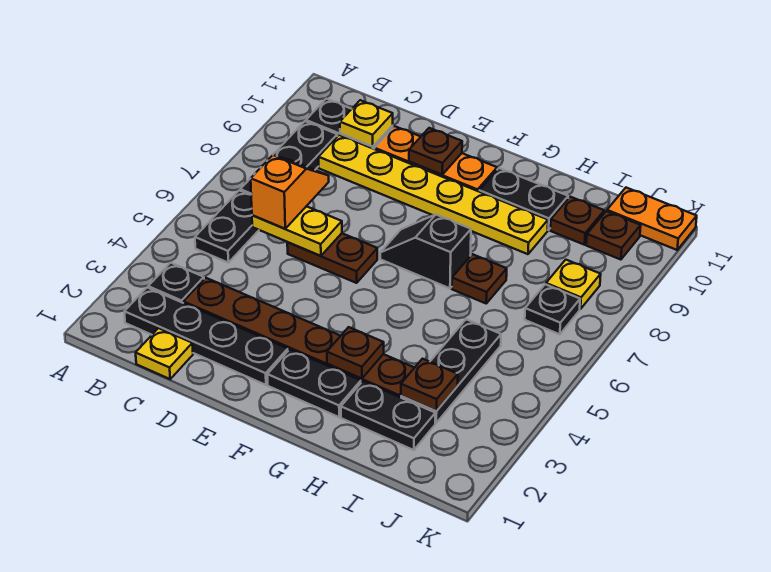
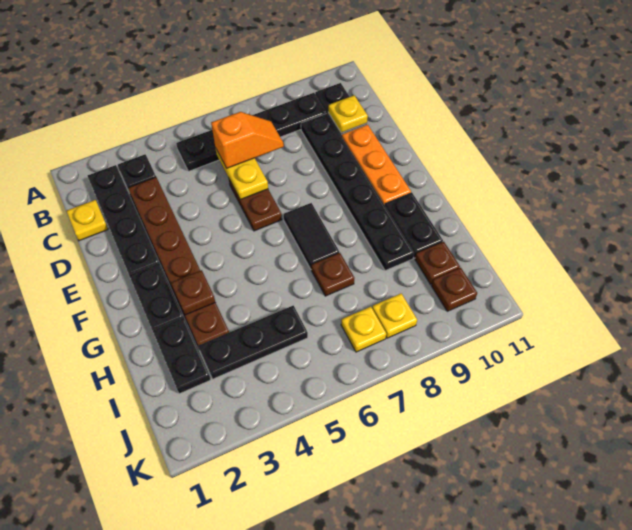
yellow 1x6 plate [319,135,548,254] -> black 1x6 plate [301,113,414,271]
brown 1x1 plate [409,128,462,175] -> none
black 1x2 slope [380,215,471,288] -> black 1x2 tile [284,203,339,269]
brown 1x1 plate [401,359,458,411] -> none
black 1x1 plate [525,284,580,334] -> yellow 1x1 plate [341,307,386,352]
orange 1x2 plate [607,188,697,250] -> none

